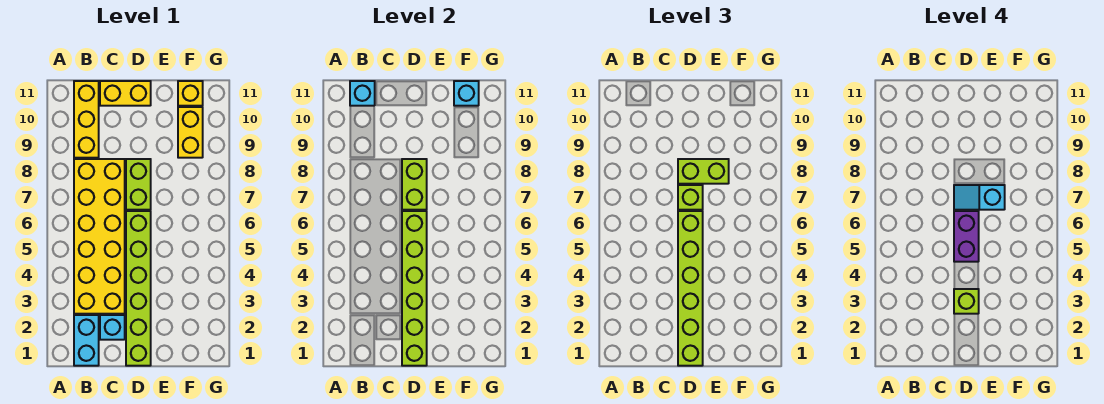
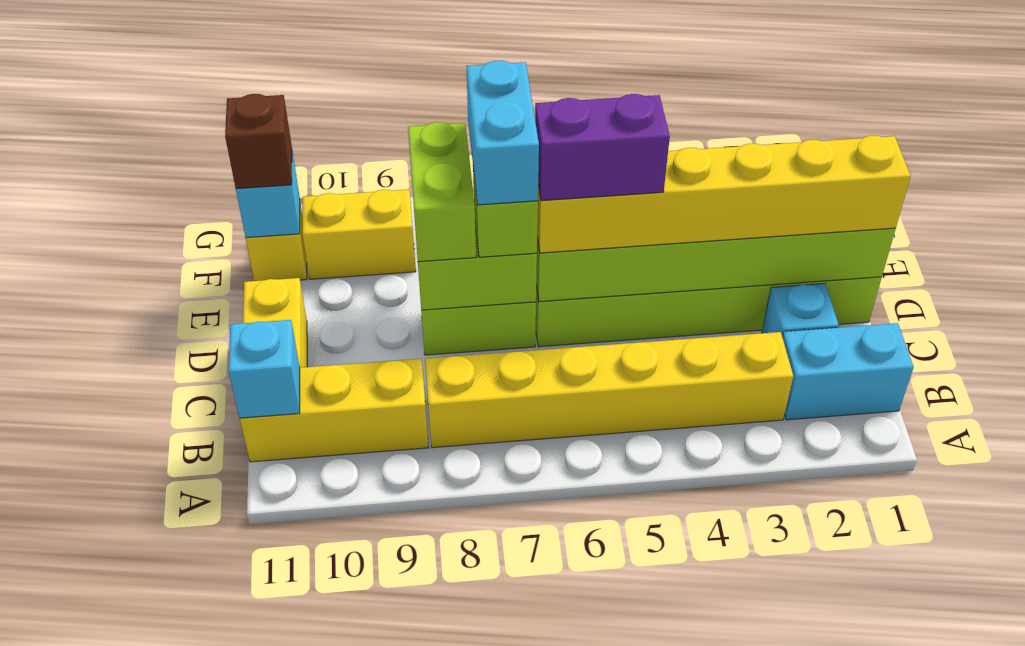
yellow 2x6 brick [74,159,125,314] -> yellow 1x6 brick [425,332,793,448]
lime 1x6 brick [678,211,703,366] -> yellow 1x6 brick [537,135,911,253]
lime 1x1 brick [954,289,979,314] -> none
cyan 1x2 slope [954,185,1005,210] -> cyan 1x2 brick [467,61,539,205]
none -> brown 1x1 brick [225,94,292,189]

